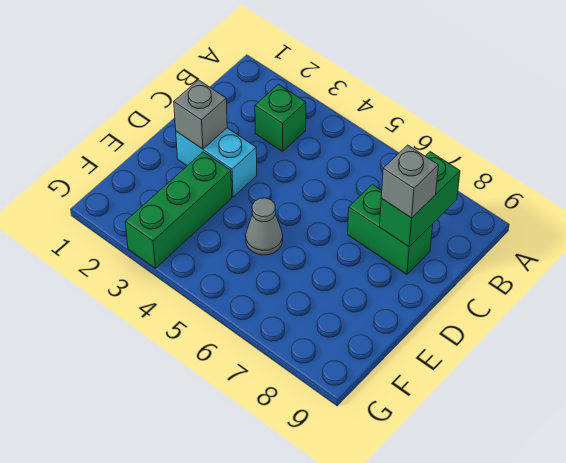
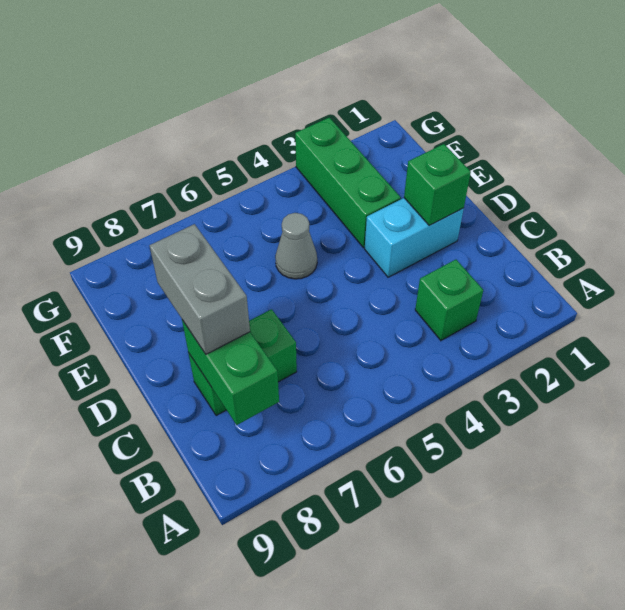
grey 1x1 brick [381,145,438,218] -> grey 1x2 brick [150,224,250,354]
grey 1x1 brick [174,80,227,149] -> green 1x1 brick [404,144,471,226]

